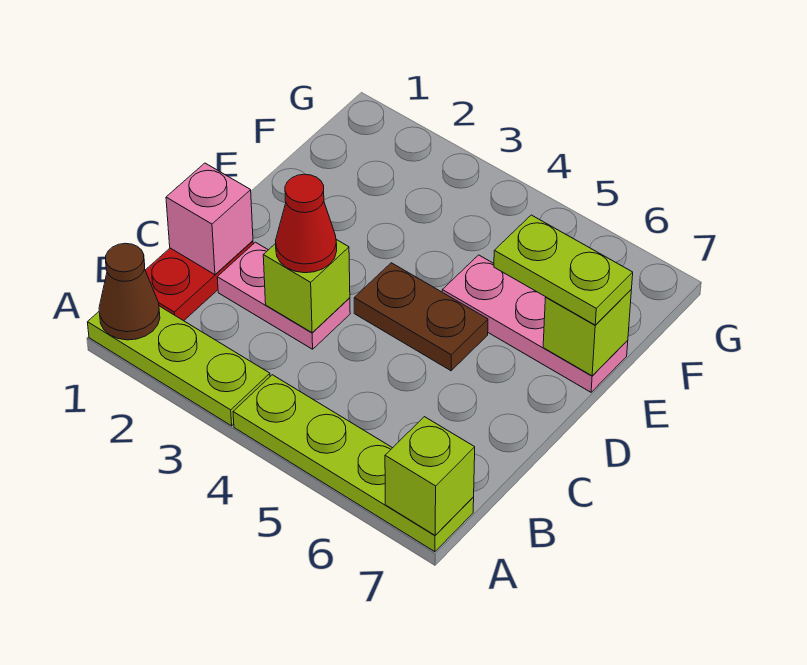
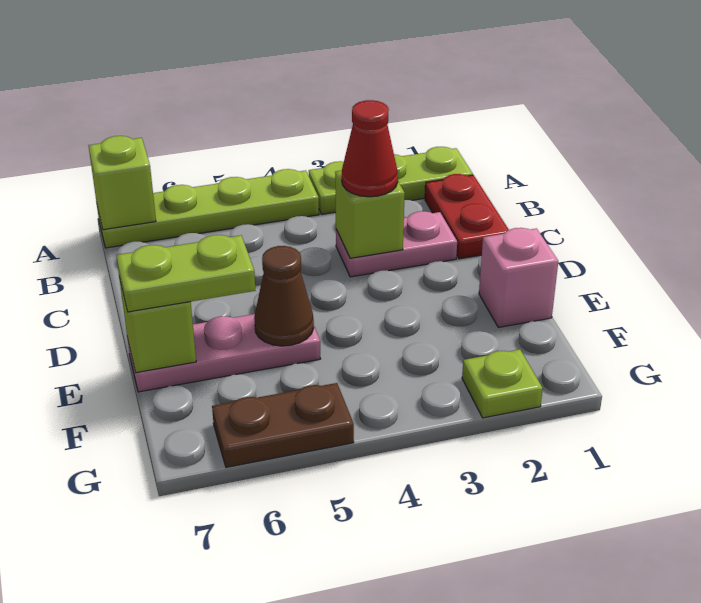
brown 1x1 cone [99,243,160,340] -> brown 1x1 cone moved to [254,246,314,346]
pink 1x1 brick [166,163,253,275] -> pink 1x1 brick moved to [479,228,558,327]
brown 1x2 plate [354,263,488,371] -> brown 1x2 plate moved to [212,383,354,467]
none -> lime 1x1 plate [462,349,543,418]

